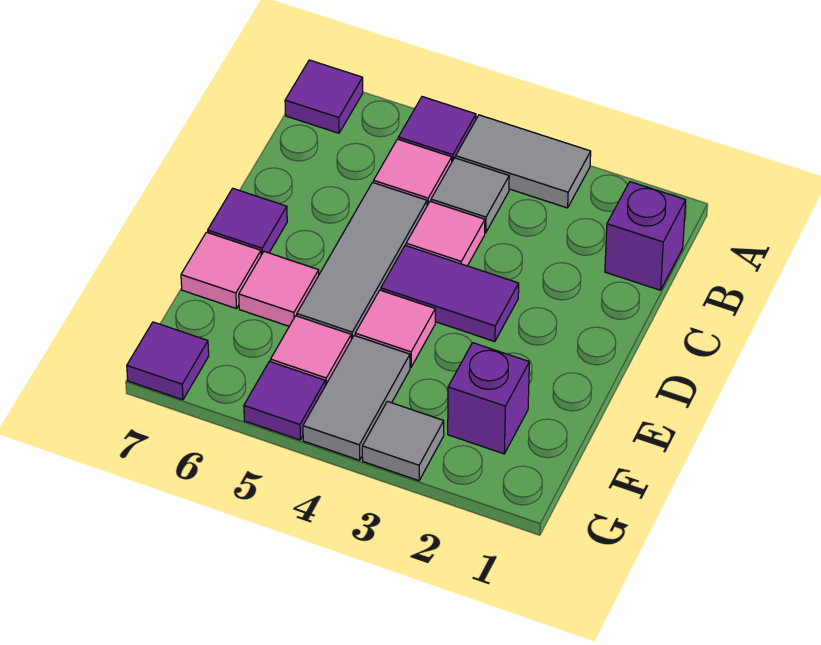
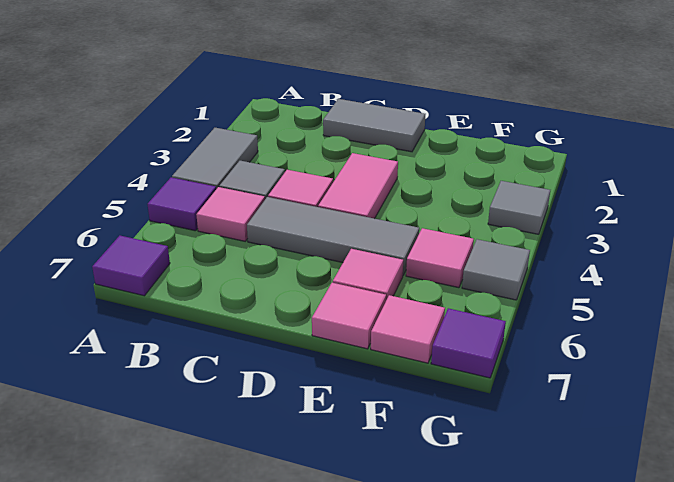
purple 1x1 brick [605,182,686,290] -> none
purple 1x2 tile [381,246,519,342] -> pink 1x2 tile [318,153,398,219]
purple 1x1 tile [208,188,287,255] -> none
pink 1x1 tile [355,290,435,367] -> pink 1x1 tile moved to [371,295,445,363]
purple 1x1 brick [448,343,529,454] -> none
grey 1x2 tile [303,336,410,460] -> grey 1x2 tile moved to [323,99,425,152]
purple 1x1 tile [244,361,325,440] -> grey 1x1 tile [462,239,530,300]

